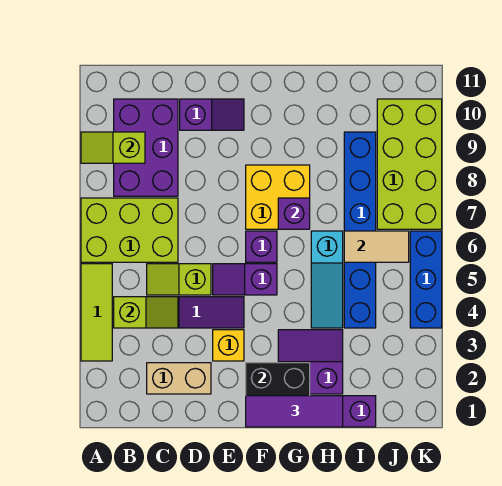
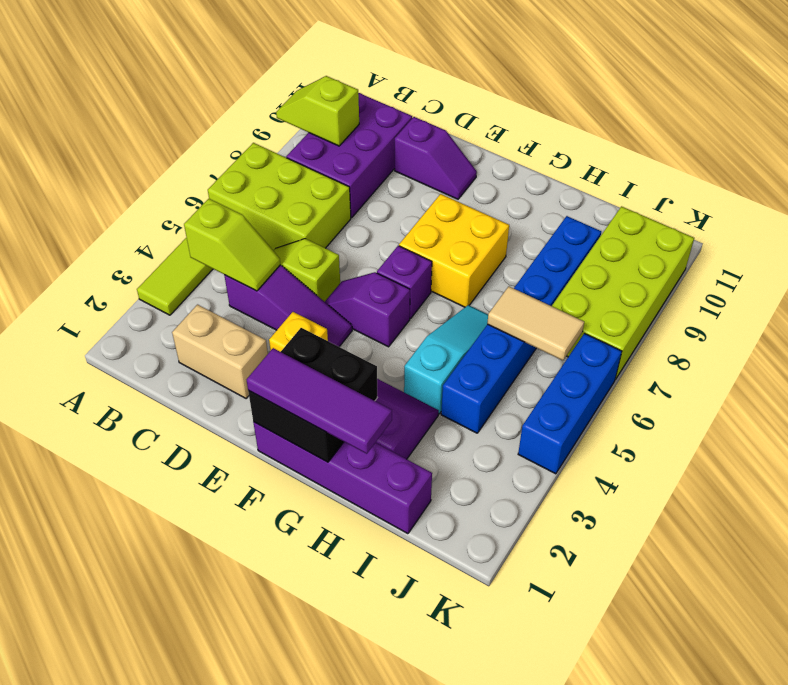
purple 1x1 brick [278,198,310,229] -> none
cyan 1x3 slope [311,231,343,328] -> cyan 1x3 slope turned to [404,305,488,414]

